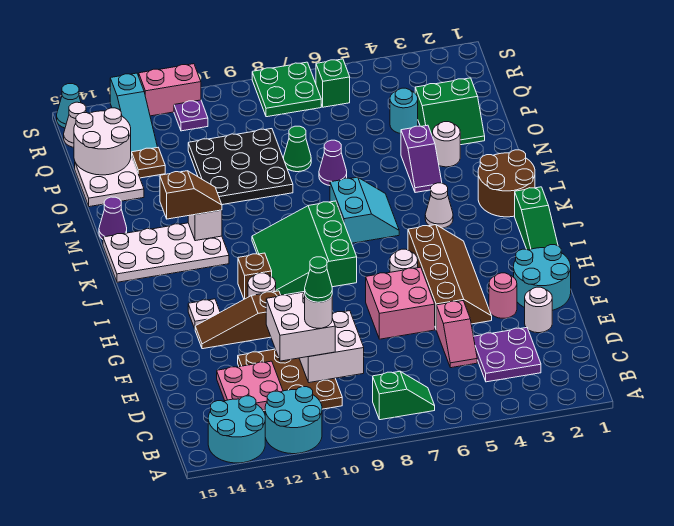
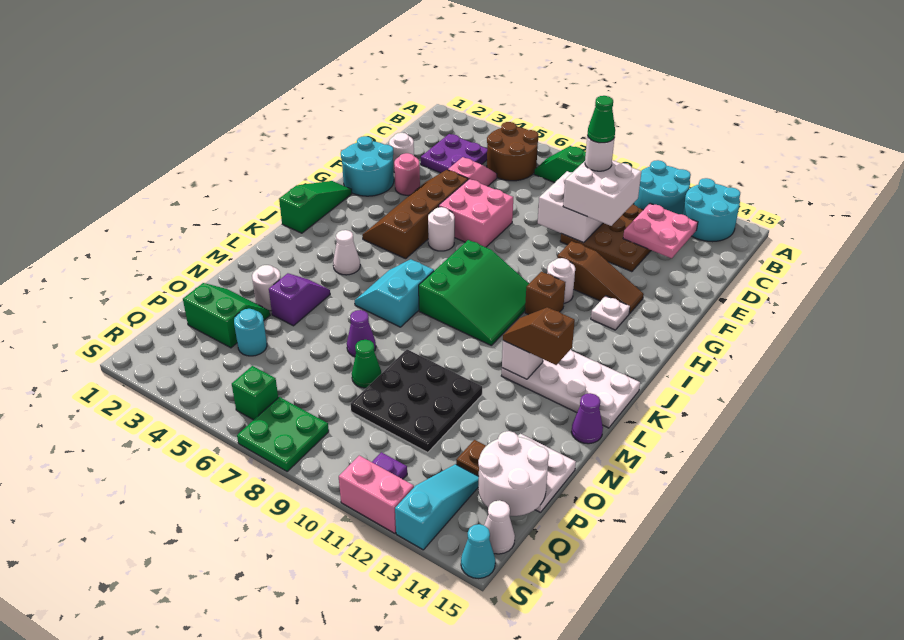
brown 2x2 round brick [478,150,535,217] -> brown 2x2 round brick moved to [487,122,538,181]

